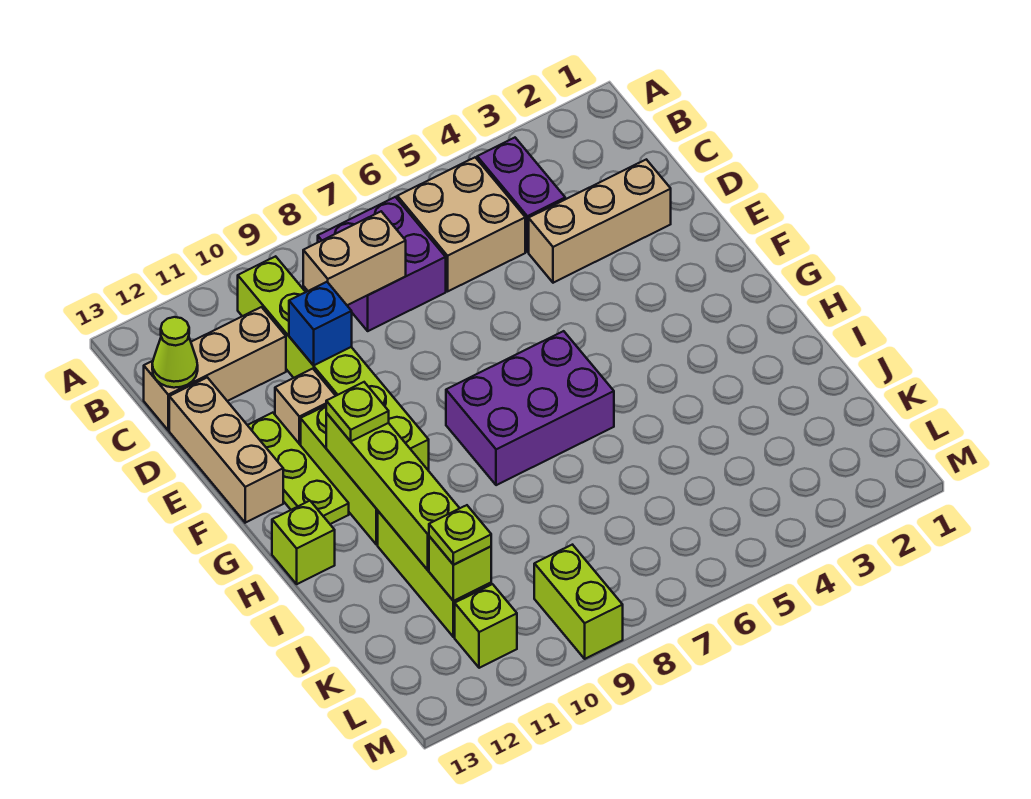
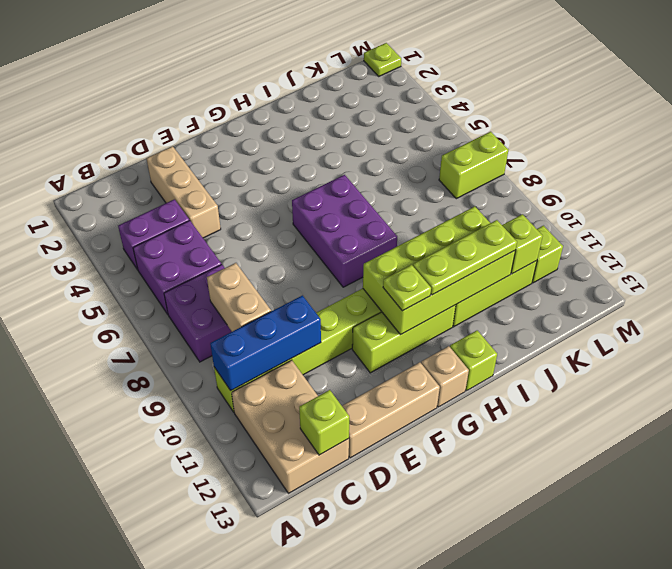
tan 2x2 brick [397,157,525,291] -> purple 2x2 brick [133,220,221,314]
tan 1x3 brick [144,307,286,430] -> tan 2x3 brick [232,360,349,493]
lime 1x1 cone [152,317,198,388] -> lime 1x1 brick [299,390,349,455]
blue 1x1 brick [289,282,352,365] -> blue 1x3 brick [210,295,321,391]
tan 1x1 brick [275,369,335,445] -> tan 1x1 brick moved to [421,346,469,407]
lime 1x3 plate [248,413,349,524] -> lime 1x3 plate moved to [413,220,517,295]
lime 1x4 brick [326,413,460,570] -> lime 2x4 brick [363,206,515,335]
lime 1x1 plate [429,505,491,565] -> lime 1x1 plate moved to [364,43,401,76]
lime 1x2 brick [534,545,623,659] -> lime 1x2 brick moved to [439,132,508,199]

